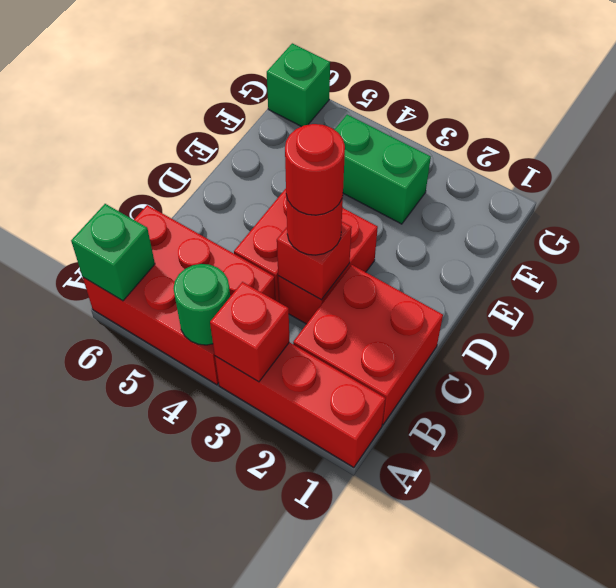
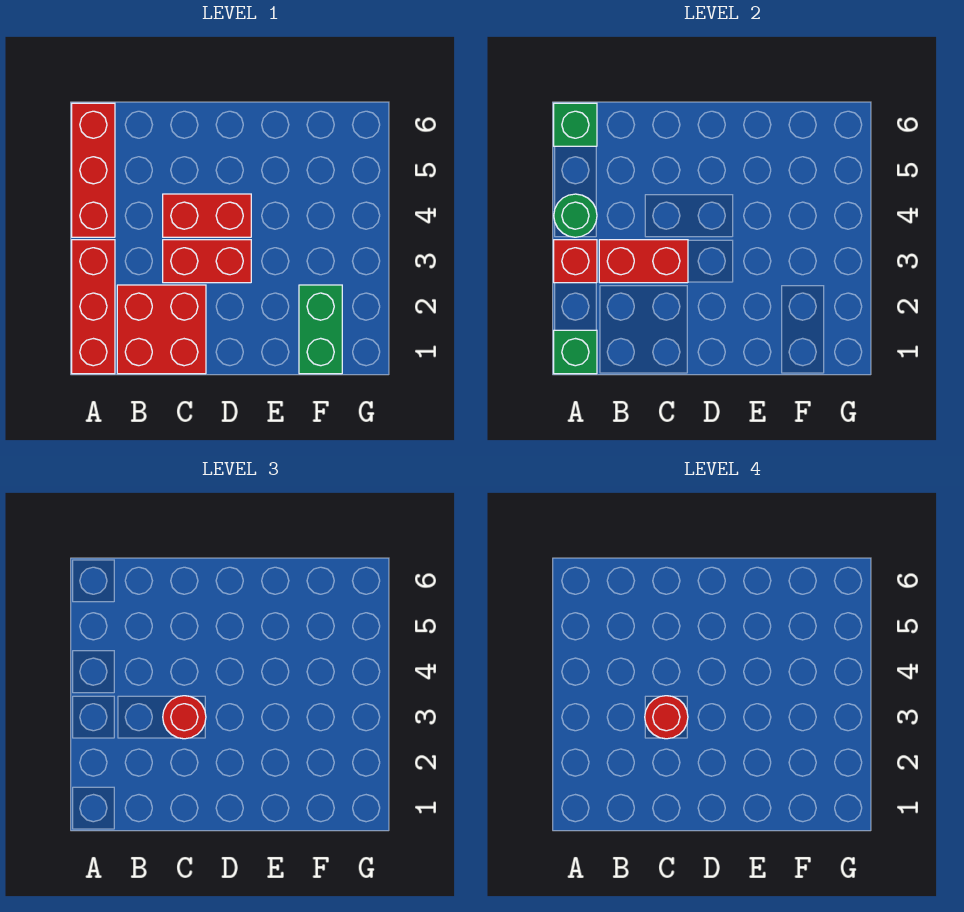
red 2x3 brick [83,205,276,385] -> red 1x3 brick [72,103,115,237]
red 1x1 brick [277,222,352,300] -> red 1x2 brick [599,240,688,283]
green 1x2 brick [335,115,431,224] -> green 1x2 brick moved to [299,285,342,374]
green 1x1 brick [267,43,330,127] -> green 1x1 brick moved to [554,330,597,374]

